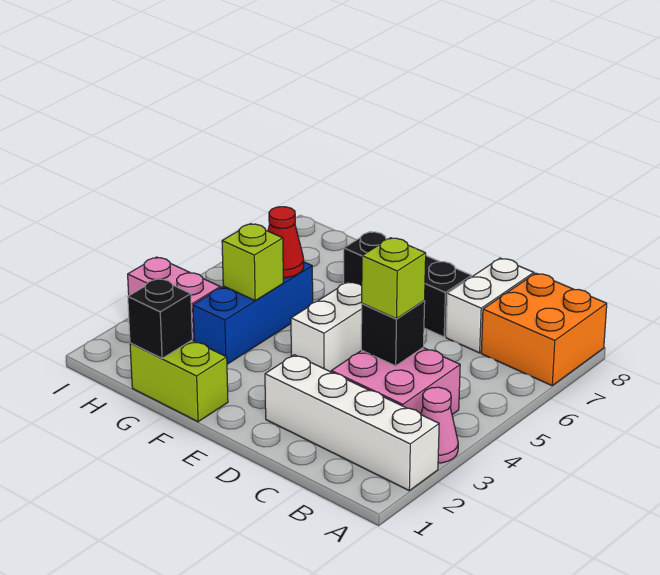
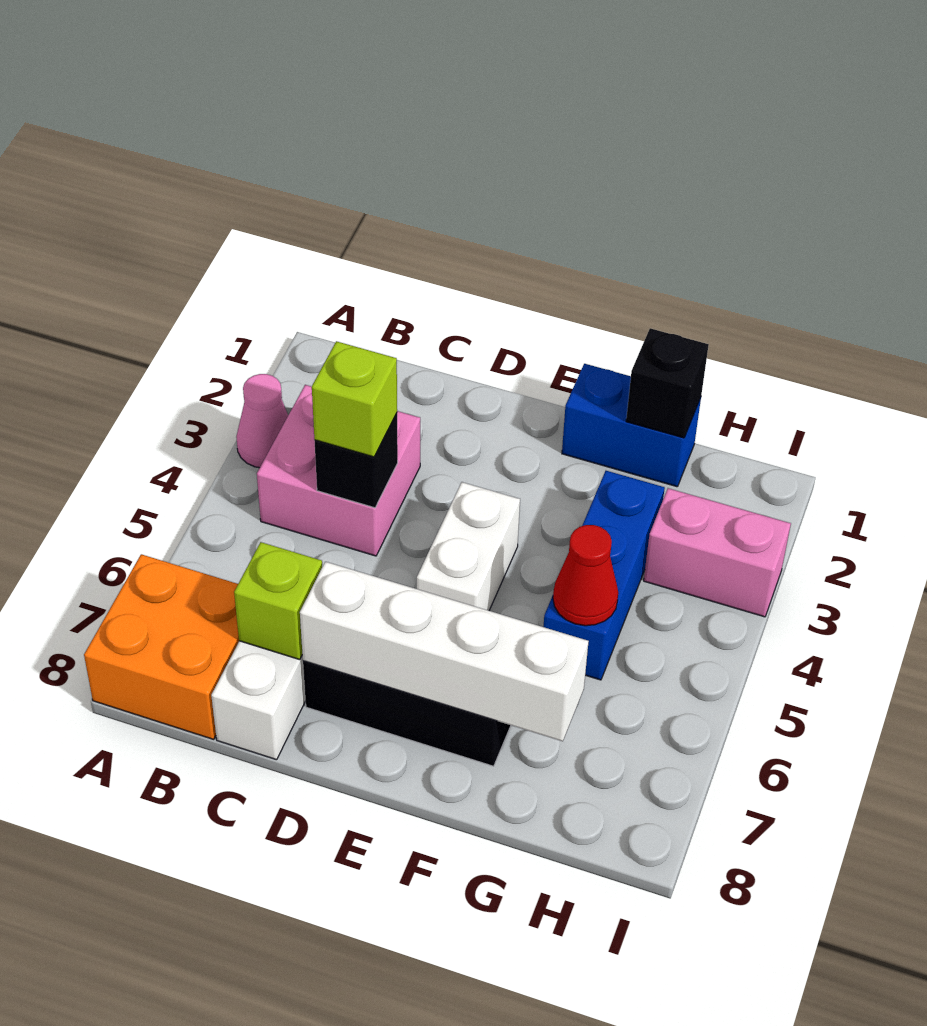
white 1x4 brick [265,355,439,491] -> white 1x4 brick moved to [300,562,589,741]
lime 1x2 brick [130,340,228,422] -> blue 1x2 brick [562,364,701,487]
lime 1x1 brick [222,224,283,301] -> lime 1x1 brick moved to [234,542,322,660]

